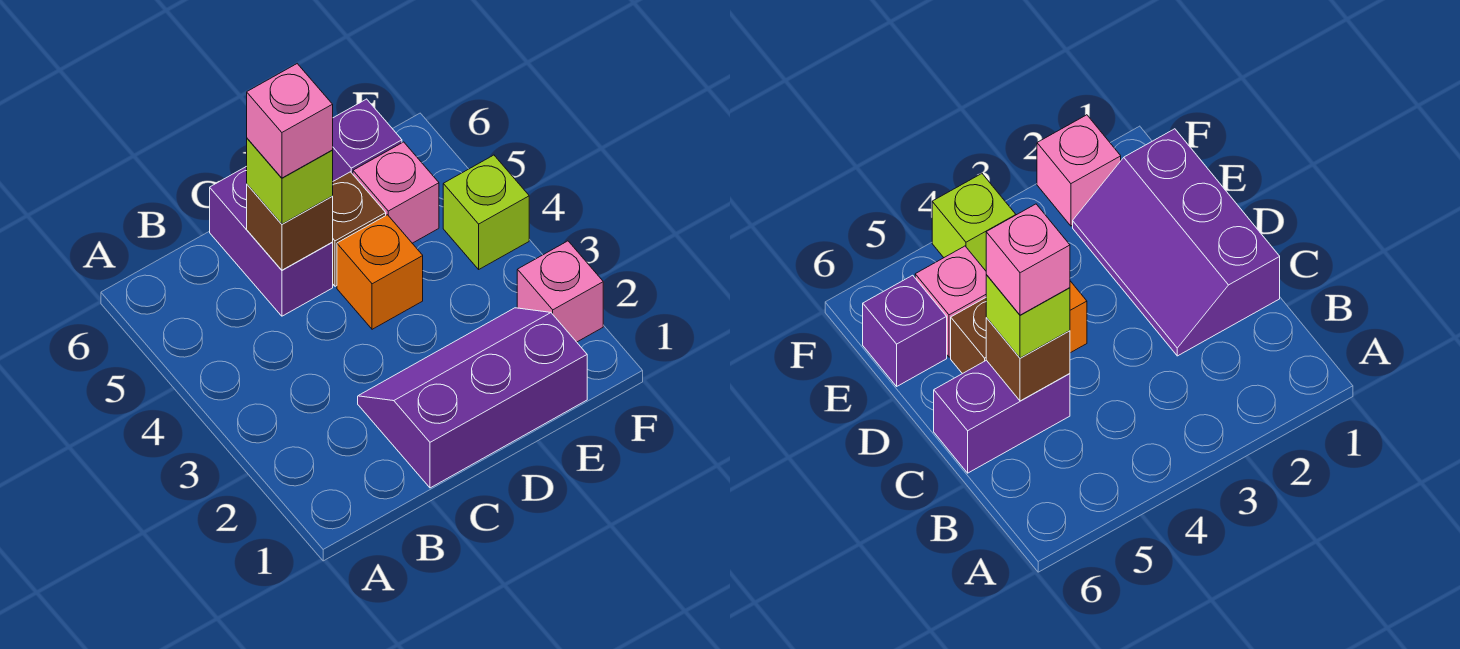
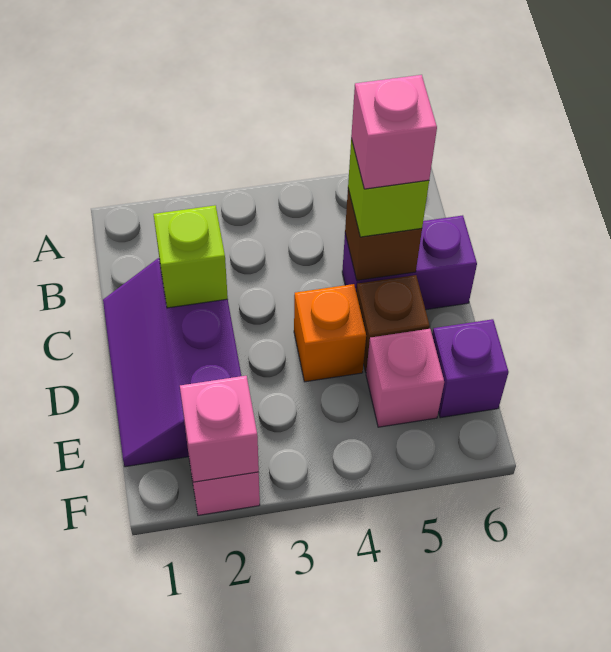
purple 2x3 slope [358,308,587,488] -> purple 2x3 slope turned to [103,258,241,467]
none -> pink 1x1 brick [180,376,259,482]
lime 1x1 brick [443,155,529,269] -> lime 1x1 brick moved to [154,205,228,308]

